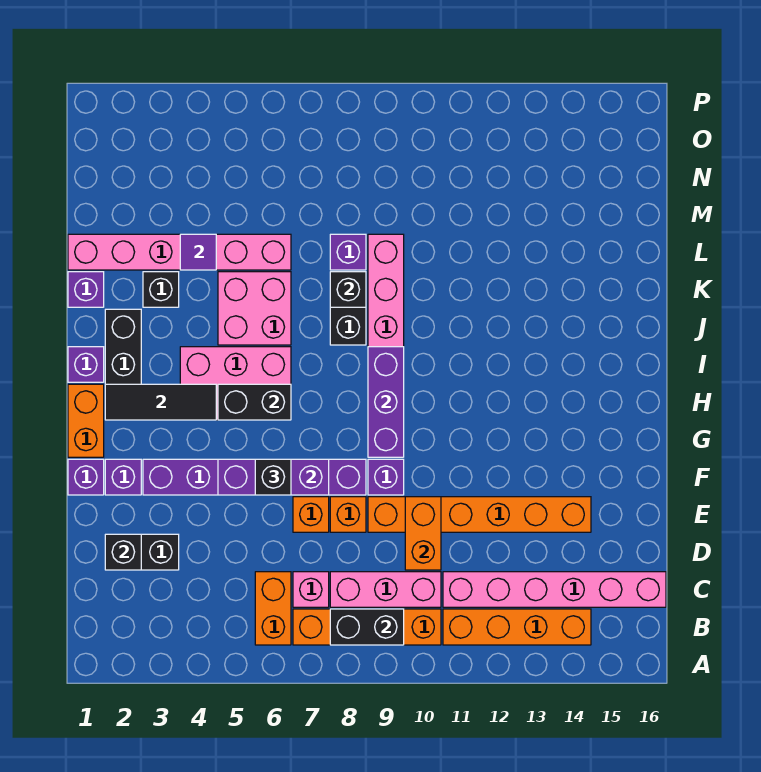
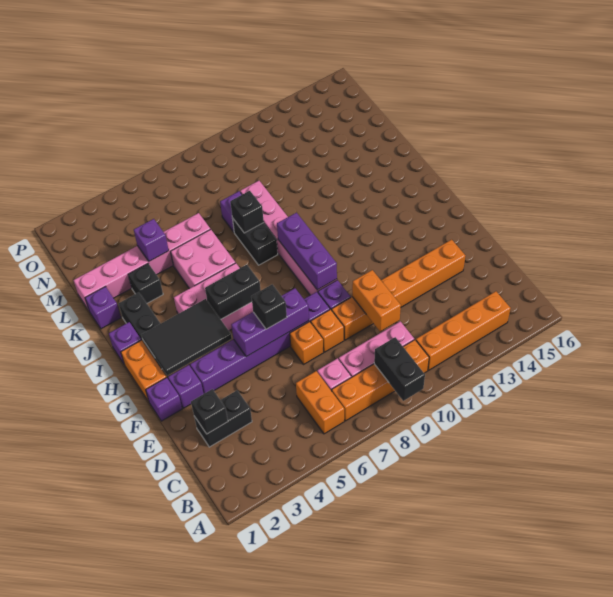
black 1x2 brick [330,609,404,645] -> black 1x2 brick turned to [374,337,425,401]
pink 1x6 brick [443,572,666,607] -> none
black 1x3 tile [105,384,216,420] -> black 2x3 tile [142,299,232,376]
purple 1x1 tile [180,234,216,270] -> purple 1x1 brick [134,219,169,261]

